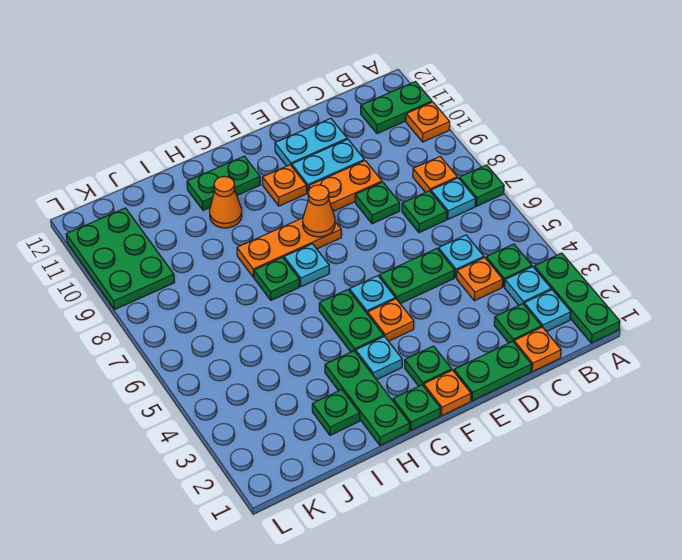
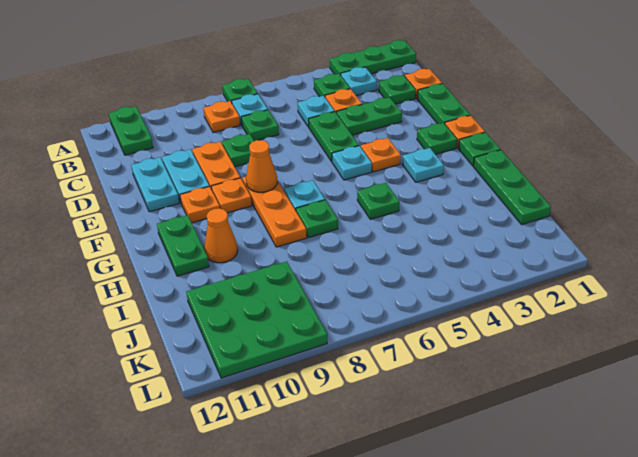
orange 1x1 plate [406,102,450,142] -> orange 1x1 plate moved to [211,178,252,213]
cyan 1x1 plate [524,290,571,332] -> none
green 1x2 plate [319,290,384,352] -> green 1x2 plate moved to [336,97,402,135]
green 1x3 plate [325,351,410,446] -> green 1x3 plate turned to [474,150,551,225]
green 1x1 plate [312,390,360,435] -> green 1x1 plate moved to [357,183,399,219]
green 2x3 plate [66,208,174,310] -> green 3x3 plate [186,261,327,378]

